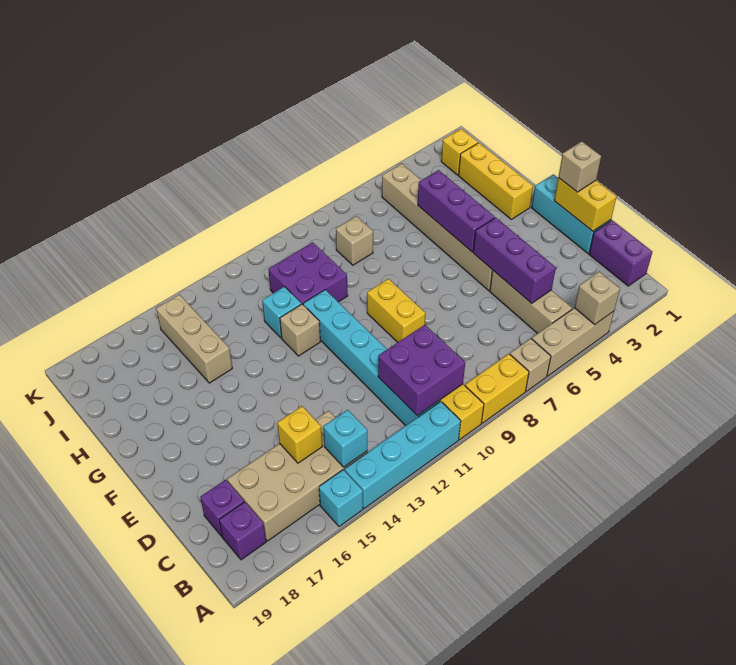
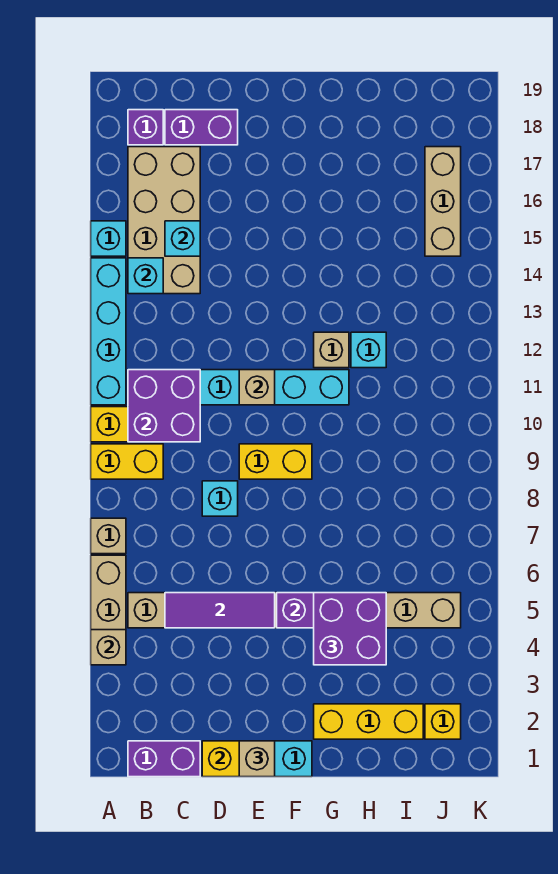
yellow 1x2 brick [465,354,529,423] -> yellow 1x2 brick turned to [91,444,163,479]
purple 1x3 brick [473,218,556,303] -> purple 1x3 tile [165,593,275,628]
yellow 1x1 brick [277,406,322,463] -> cyan 1x1 brick [165,221,200,256]
purple 1x1 brick [200,480,244,537] -> purple 1x2 brick [165,110,238,145]
none -> cyan 1x1 brick [202,481,238,516]
purple 2x2 brick [268,242,348,304] -> purple 2x2 brick moved to [314,593,386,665]
tan 1x3 brick [156,295,232,383] -> tan 1x3 brick turned to [425,147,461,256]
tan 1x1 brick [336,216,373,265] -> tan 1x1 brick moved to [239,370,275,405]

